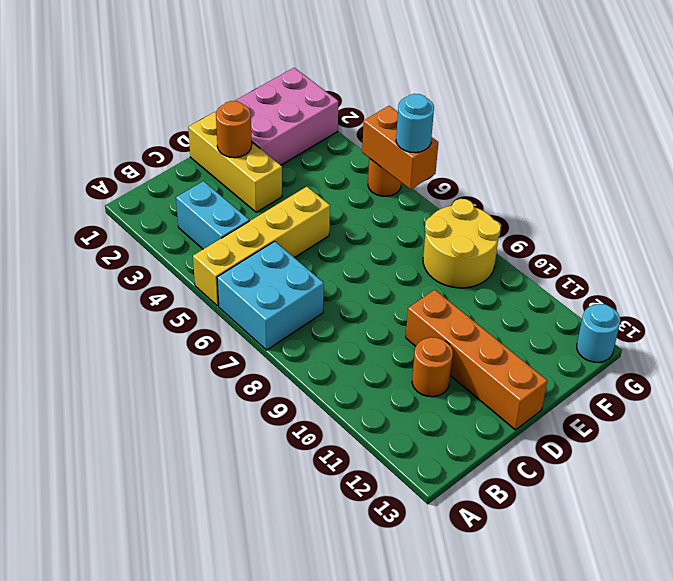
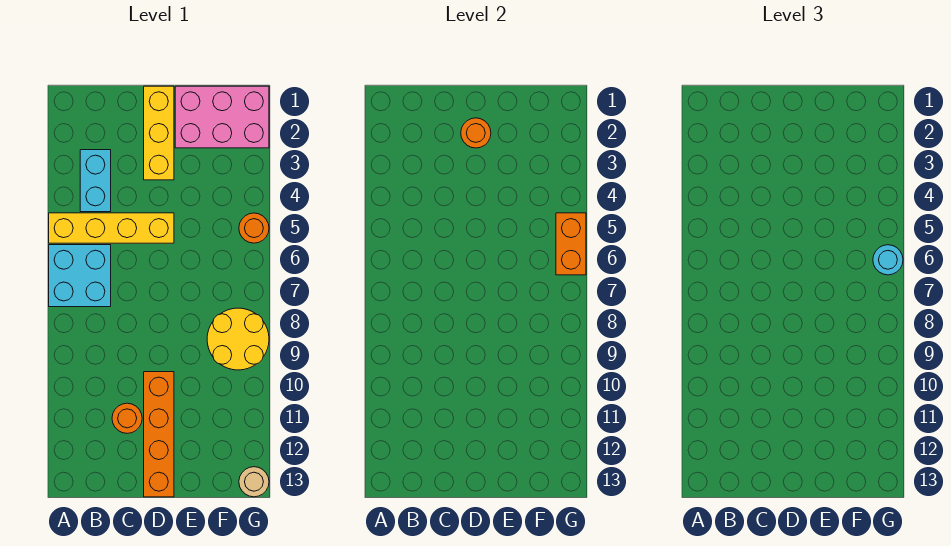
cyan 1x1 round brick [577,304,620,362] -> tan 1x1 round brick [239,467,269,497]

